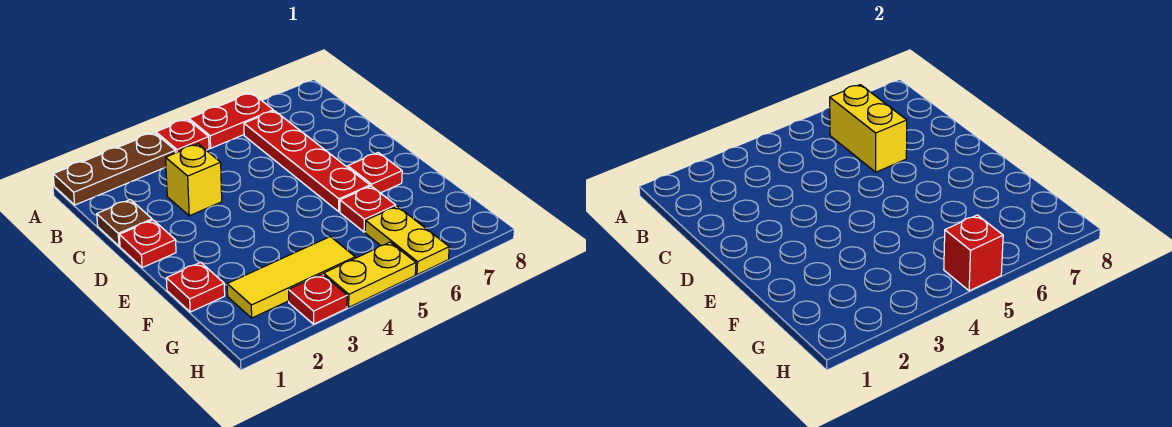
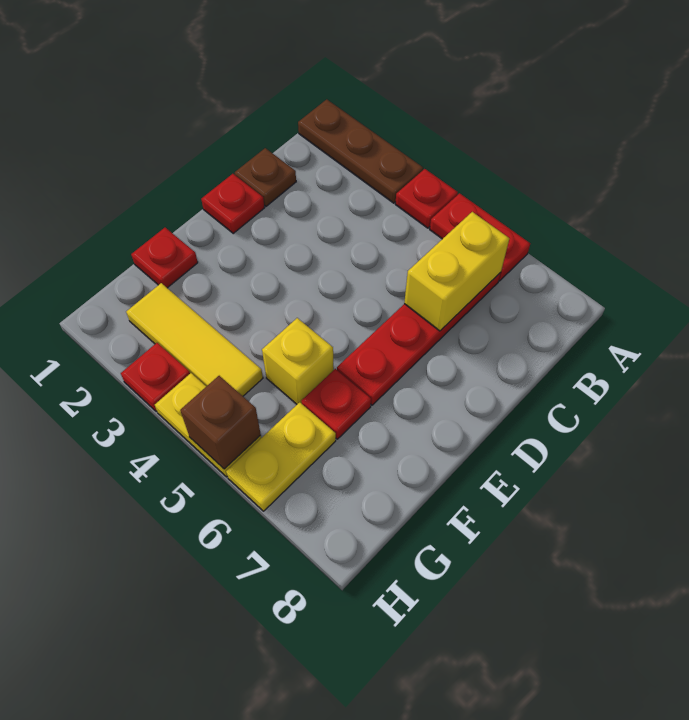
yellow 1x1 brick [166,144,222,216] -> yellow 1x1 brick moved to [262,318,334,404]
red 1x1 plate [348,153,402,193] -> none
red 1x1 brick [944,215,1003,291] -> brown 1x1 brick [180,376,261,469]

